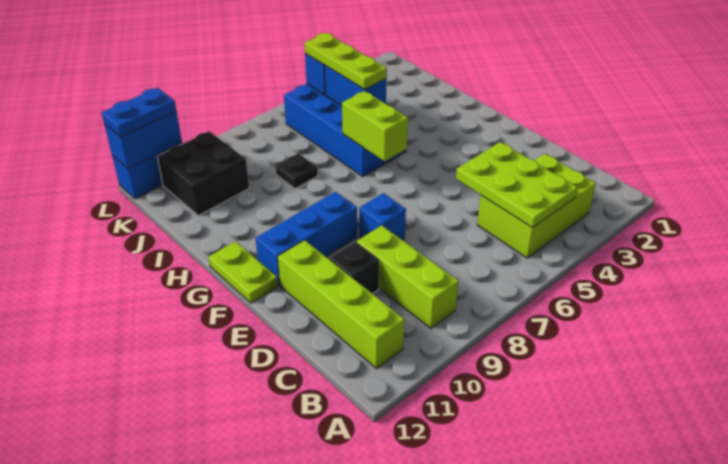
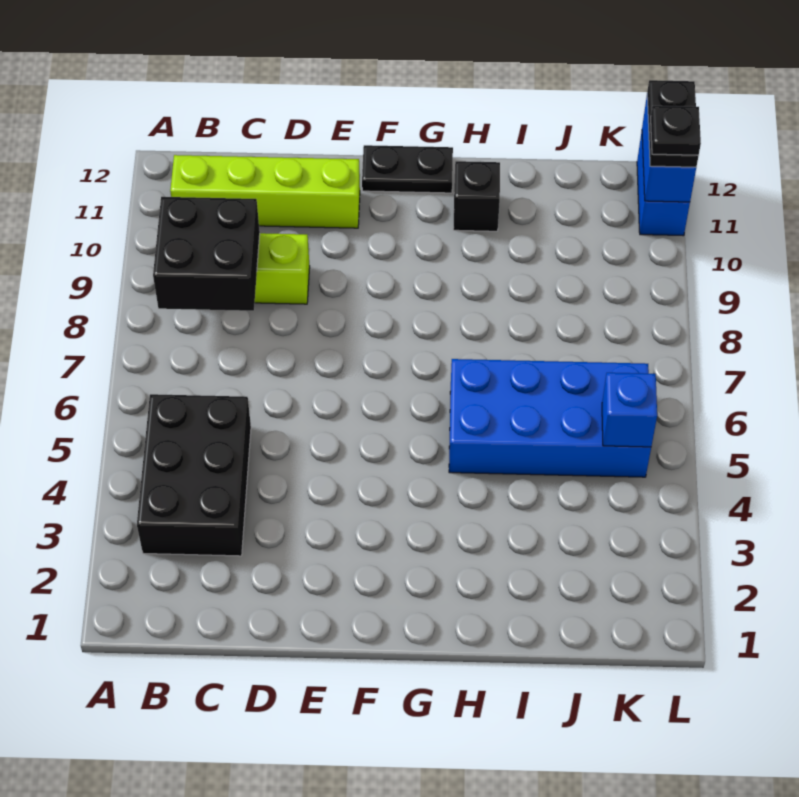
lime 2x3 brick [477,154,596,258] -> black 2x3 brick [137,394,251,556]
lime 2x3 plate [456,142,578,228] -> none
black 1x1 brick [330,242,379,294] -> black 1x1 brick moved to [453,161,500,231]
blue 1x1 brick [359,193,406,240] -> none
blue 1x3 brick [255,192,357,285] -> none
lime 1x2 plate [209,241,278,303] -> black 1x2 plate [362,145,453,193]
lime 1x2 brick [342,91,408,161] -> none
blue 1x2 brick [324,65,387,106] -> none
lime 1x3 plate [304,33,387,89] -> none
black 1x1 plate [276,153,318,189] -> black 1x1 plate moved to [651,106,701,155]
black 2x2 brick [157,131,249,216] -> black 2x2 brick moved to [153,197,260,311]
blue 1x2 plate [102,88,176,137] -> black 1x2 plate [647,80,698,167]

